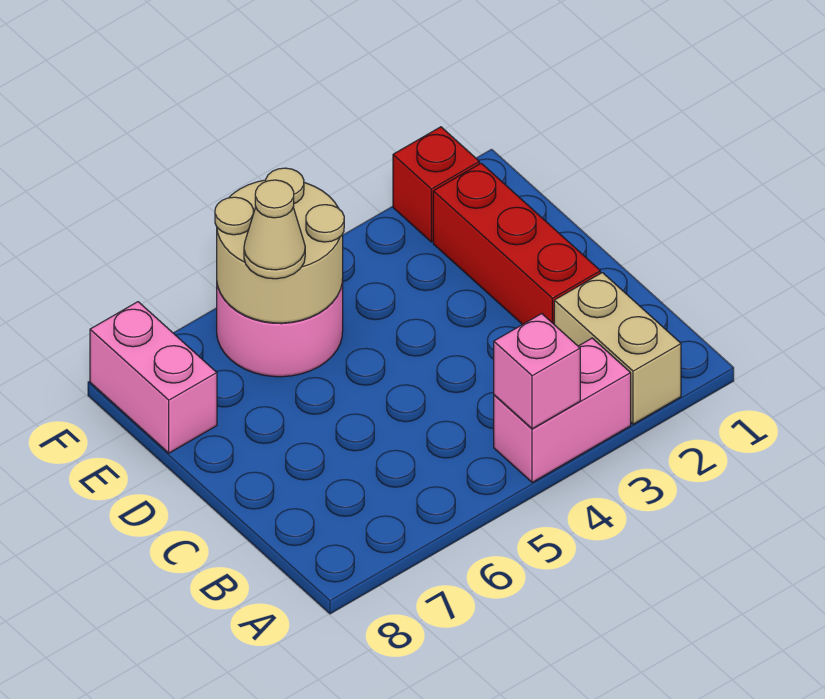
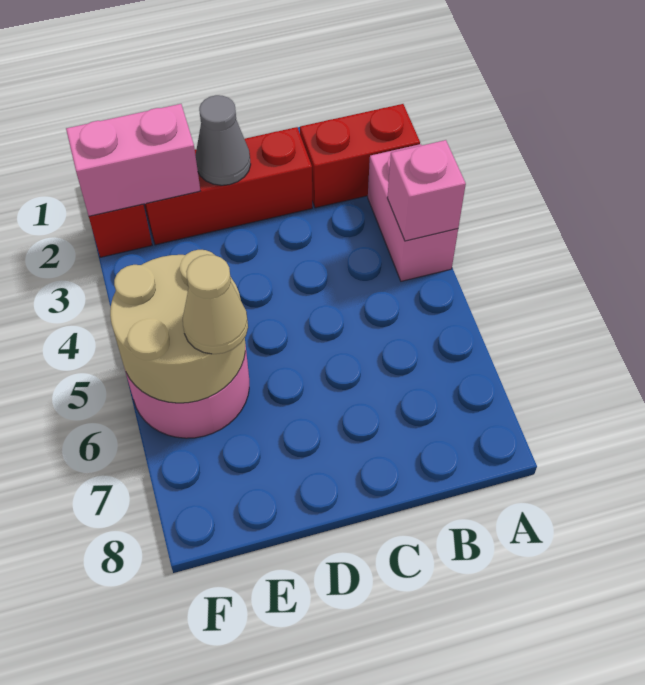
tan 1x2 brick [554,273,681,424] -> red 1x2 brick [300,104,420,208]
none -> grey 1x1 cone [195,95,251,185]
pink 1x2 brick [90,302,217,453] -> pink 1x2 brick moved to [66,104,200,216]

